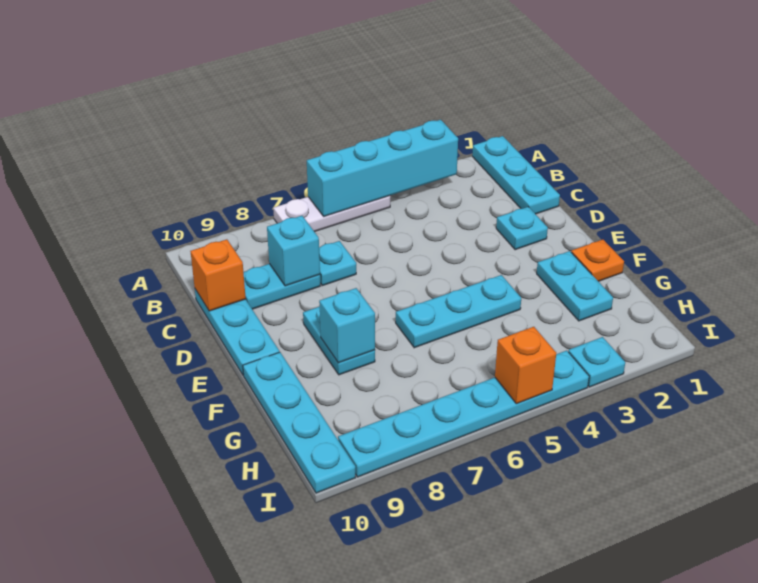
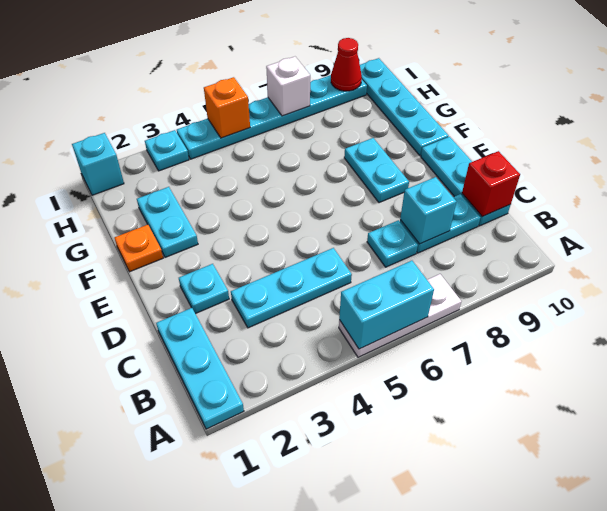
cyan 1x4 brick [307,120,458,217] -> cyan 1x2 brick [339,261,434,349]
orange 1x1 brick [191,239,246,311] -> red 1x1 brick [462,151,520,217]
cyan 1x3 plate [396,275,521,348] -> cyan 1x3 plate moved to [231,248,352,328]
cyan 1x1 brick [319,288,375,363] -> cyan 1x1 brick moved to [72,133,124,195]
none -> white 1x1 brick [266,57,310,116]
none -> red 1x1 cone [331,38,362,91]

